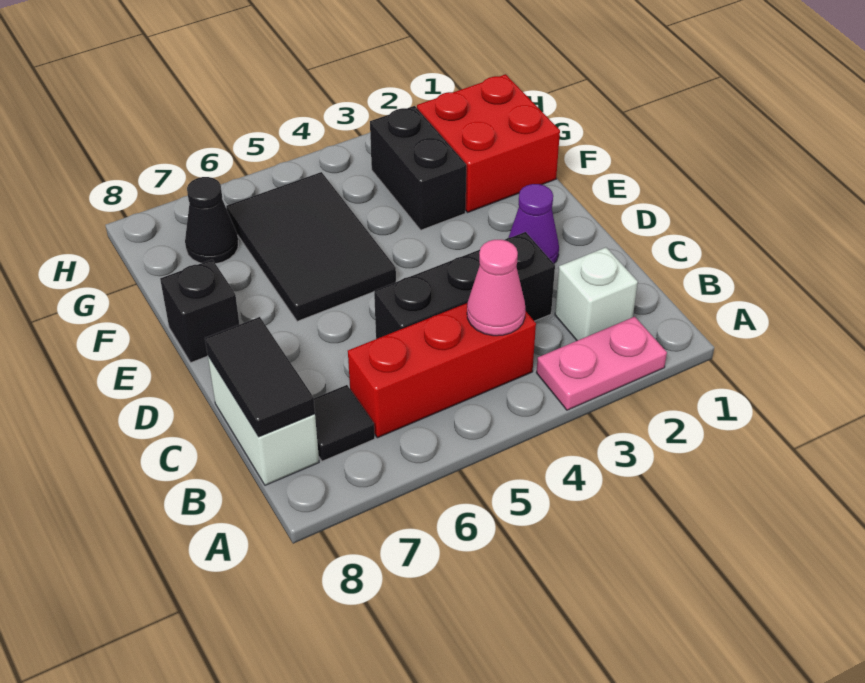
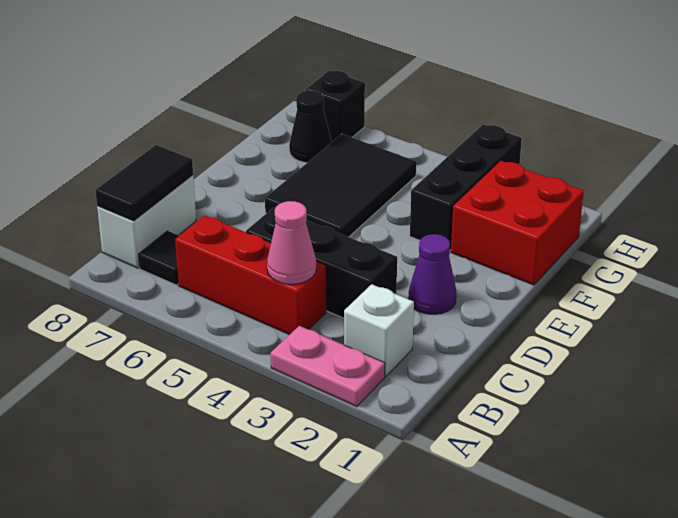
black 1x1 brick [160,259,239,363] -> black 1x1 brick moved to [306,70,365,142]
black 1x2 brick [370,106,466,230] -> black 1x3 brick [410,124,522,250]

